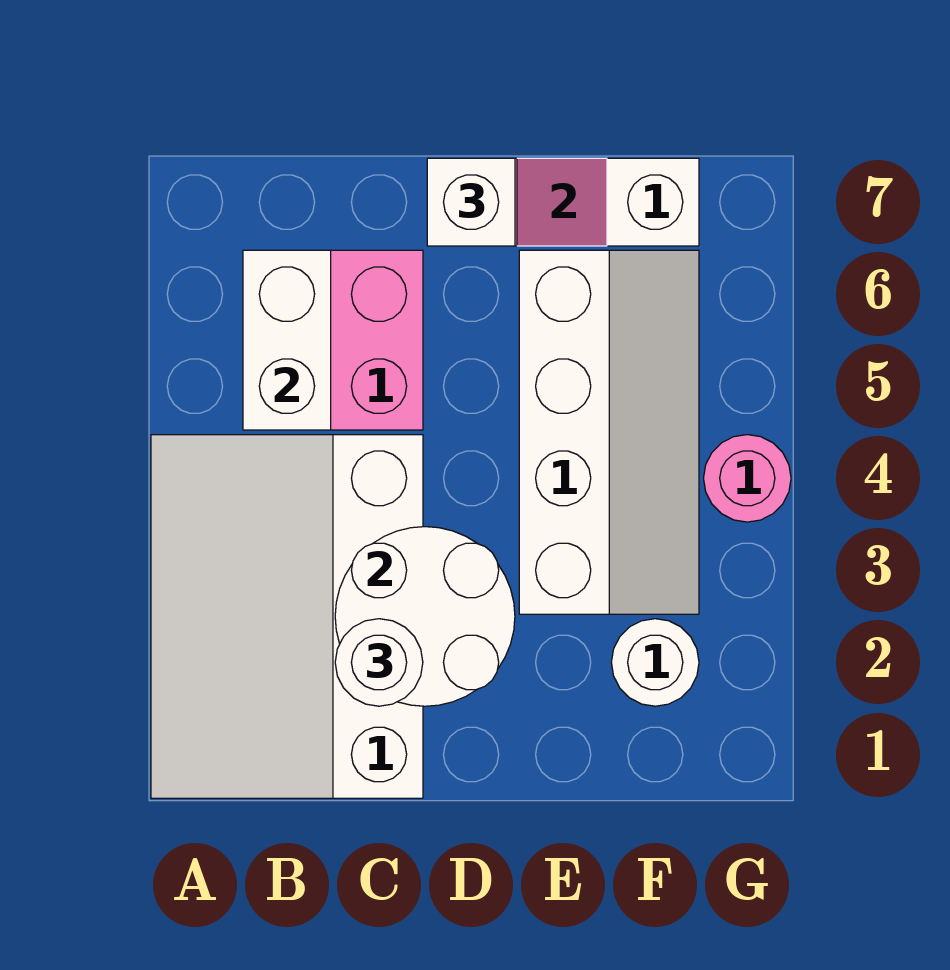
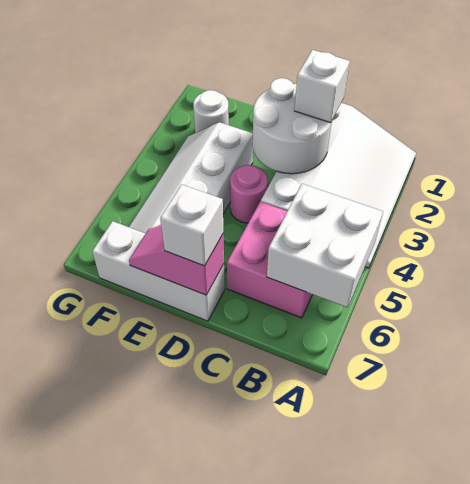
white 1x2 brick [243,250,331,430] -> white 2x2 brick [267,184,383,307]
white 1x1 round brick [335,619,423,706] -> white 1x1 brick [294,50,350,123]
pink 1x1 round brick [704,435,791,522] -> pink 1x1 round brick moved to [230,165,268,223]

